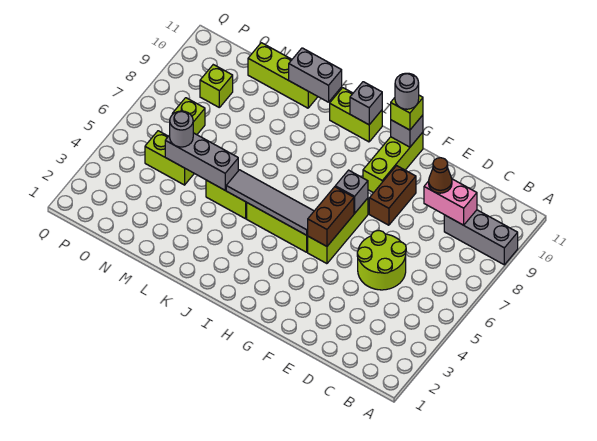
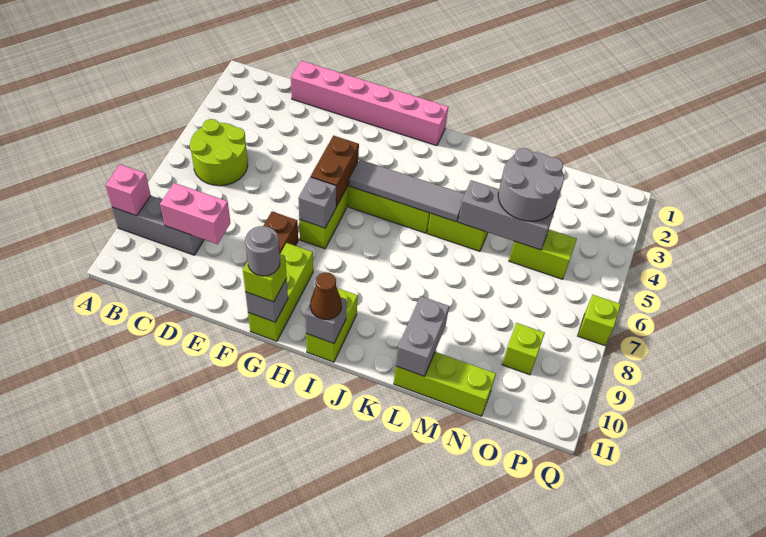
none -> pink 1x1 brick [105,164,151,216]
none -> pink 1x6 brick [291,61,448,146]
lime 2x2 round brick [357,231,406,290] -> lime 2x2 round brick moved to [190,119,248,186]
brown 1x1 cone [429,158,452,193] -> brown 1x1 cone moved to [310,272,342,319]
lime 1x2 brick [330,88,382,142] -> lime 1x2 brick turned to [306,288,358,362]
grey 1x2 brick [289,48,342,102] -> grey 1x2 brick turned to [396,296,449,376]
grey 1x1 round brick [170,111,193,147] -> grey 2x2 round brick [498,148,564,221]
lime 1x1 brick [172,98,205,135] -> lime 1x1 brick moved to [578,295,621,346]

